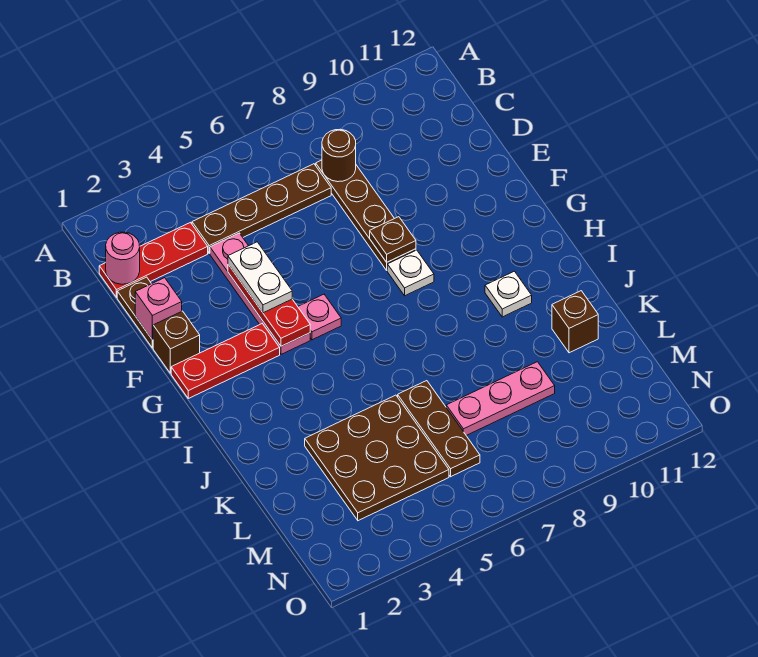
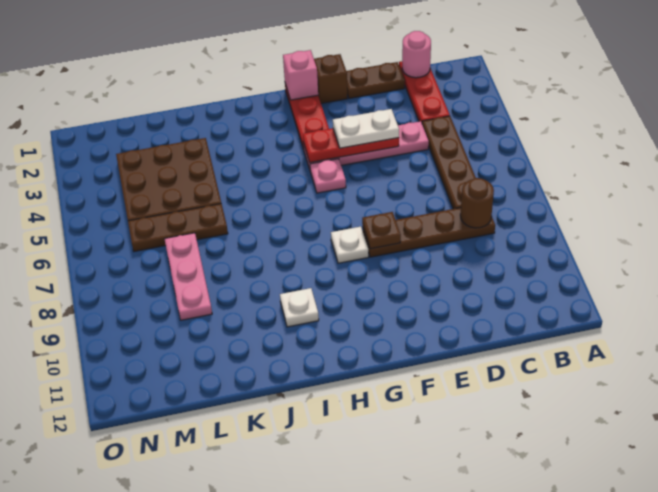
pink 1x1 brick [135,278,182,340] -> pink 1x1 brick moved to [283,50,318,100]
brown 1x1 brick [552,291,598,353] -> none

